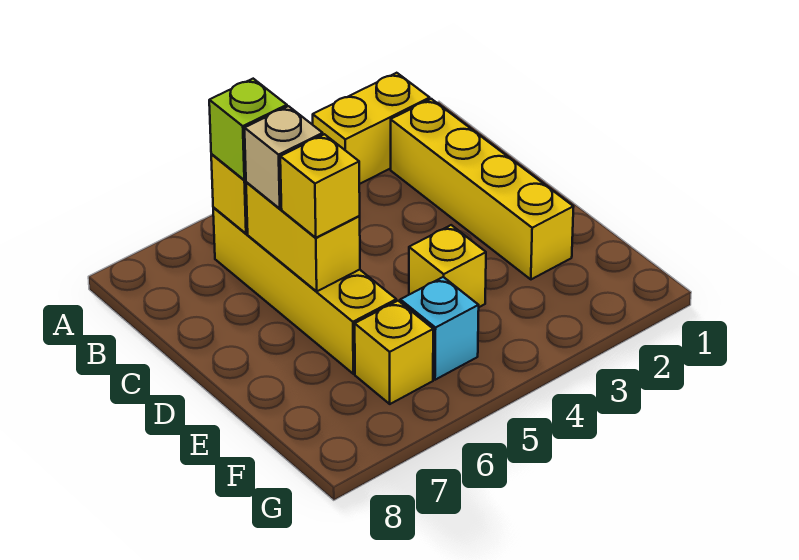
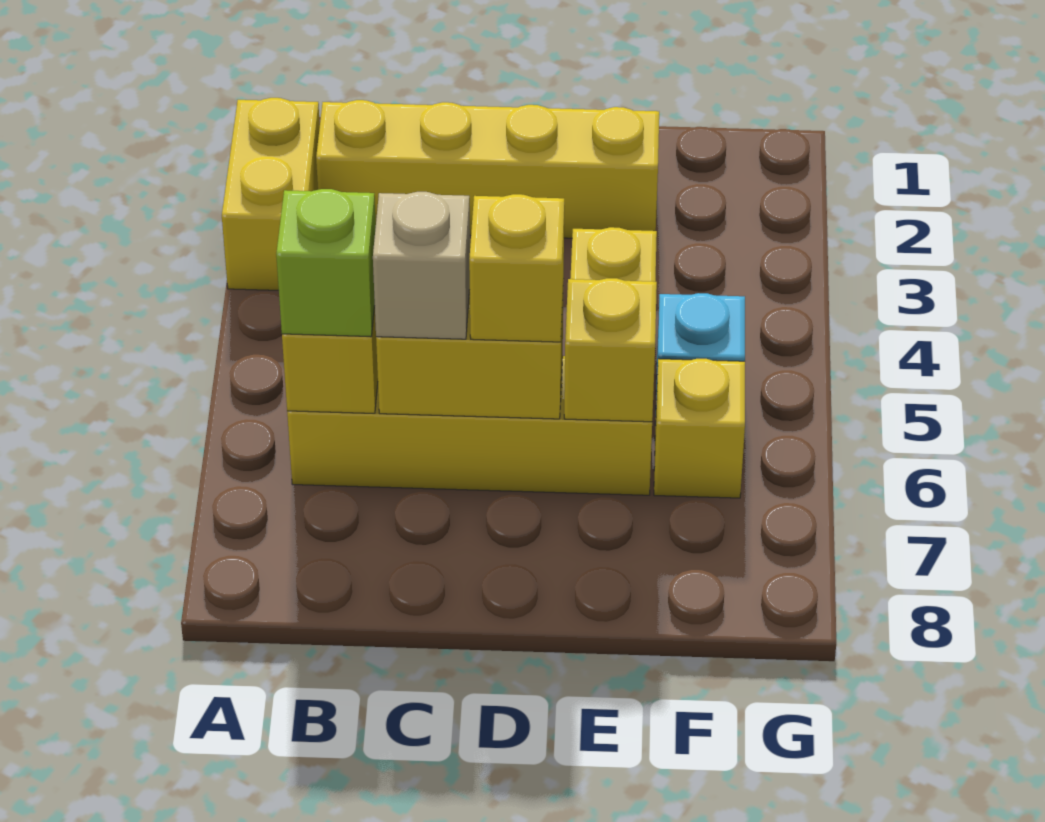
none -> yellow 1x1 brick [564,278,657,422]

